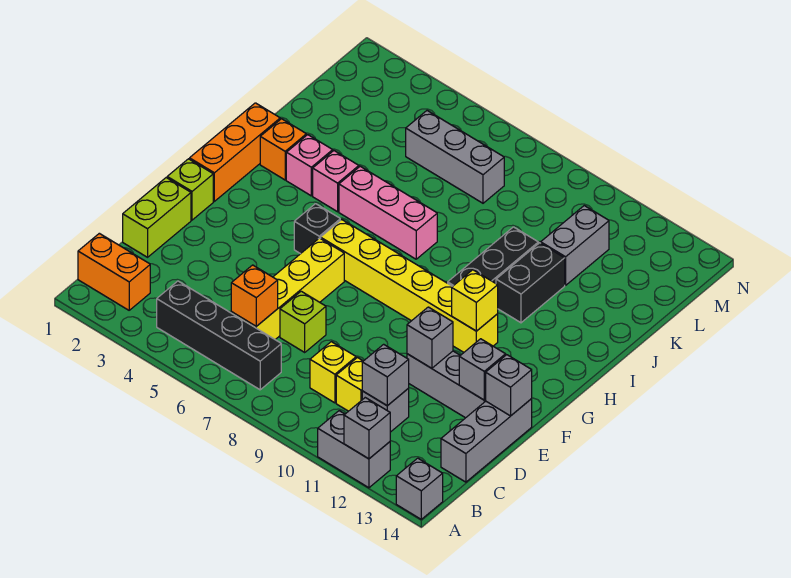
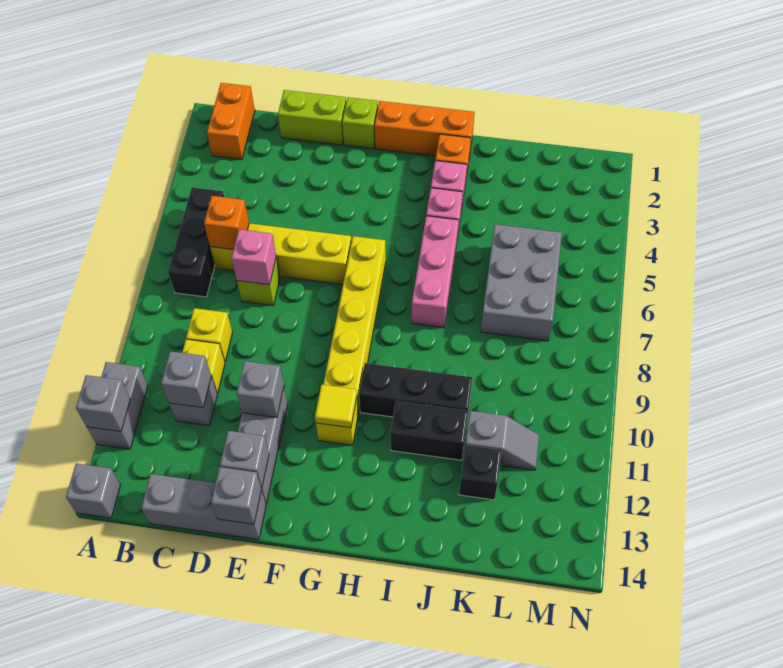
black 1x4 brick [157,281,281,390] -> black 1x3 brick [168,187,224,297]
none -> pink 1x1 brick [232,230,276,285]
black 1x1 brick [294,204,340,254] -> black 1x1 brick moved to [459,445,501,500]
yellow 1x1 brick [452,270,498,331] -> yellow 1x1 tile [315,385,357,428]
grey 1x2 brick [541,206,609,285] -> grey 1x2 slope [465,411,539,470]
grey 1x3 brick [406,111,504,203] -> grey 2x3 brick [481,224,562,341]

